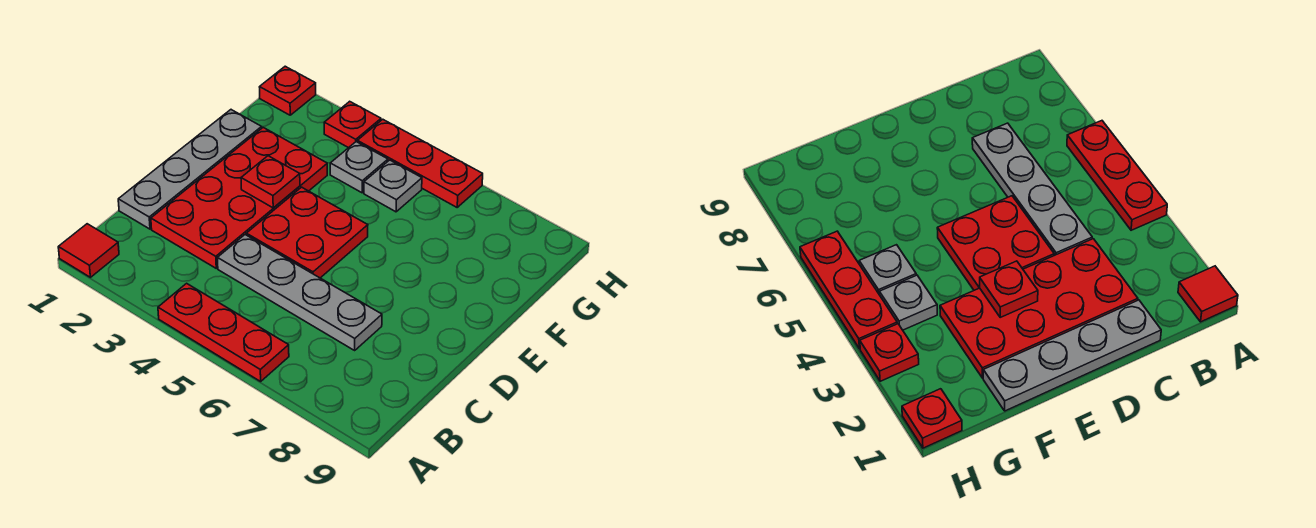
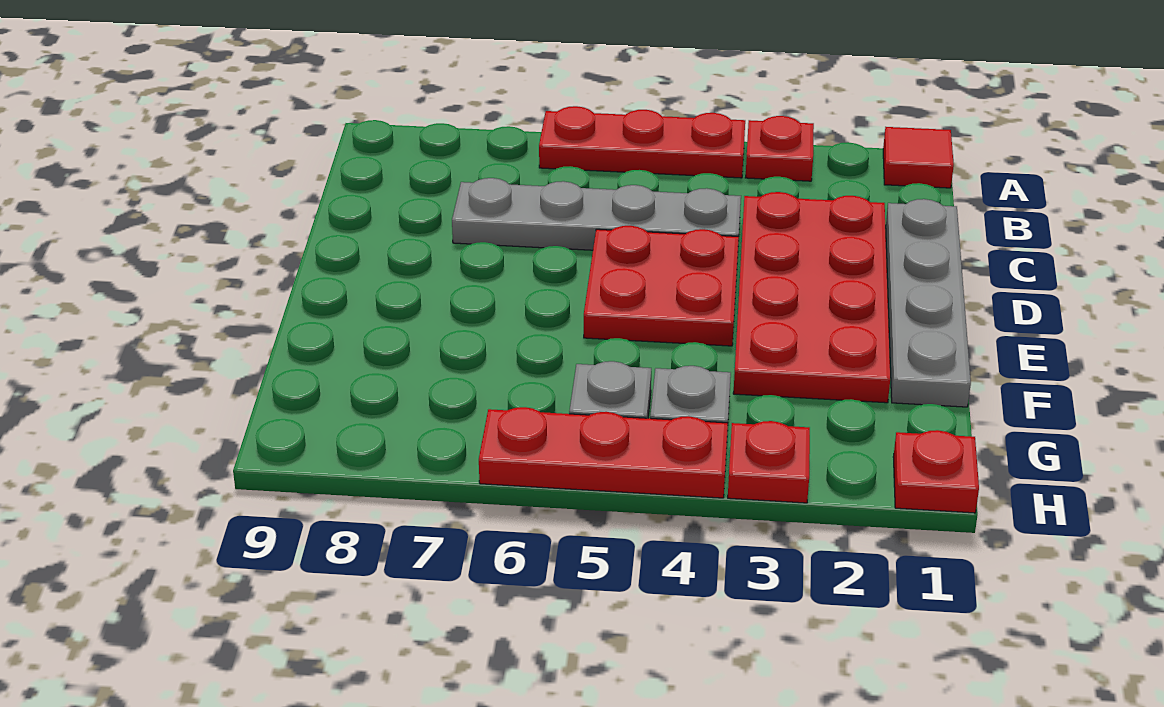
red 1x1 plate [241,156,300,208] -> red 1x1 plate moved to [745,116,814,181]

